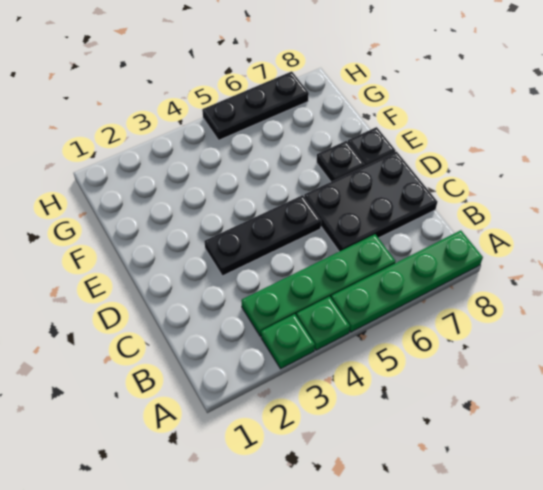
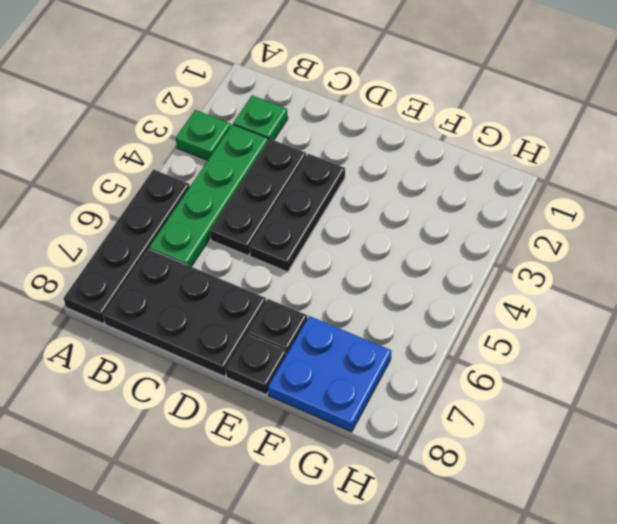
green 1x1 plate [297,296,350,350] -> green 1x1 plate moved to [233,95,288,141]
green 1x4 plate [331,230,483,332] -> black 1x4 plate [64,170,190,323]
black 2x3 plate [304,152,437,252] -> black 2x3 plate turned to [103,249,266,376]
none -> blue 2x2 plate [268,316,391,432]
black 1x3 plate [202,71,309,140] -> black 1x3 plate moved to [210,139,306,256]

